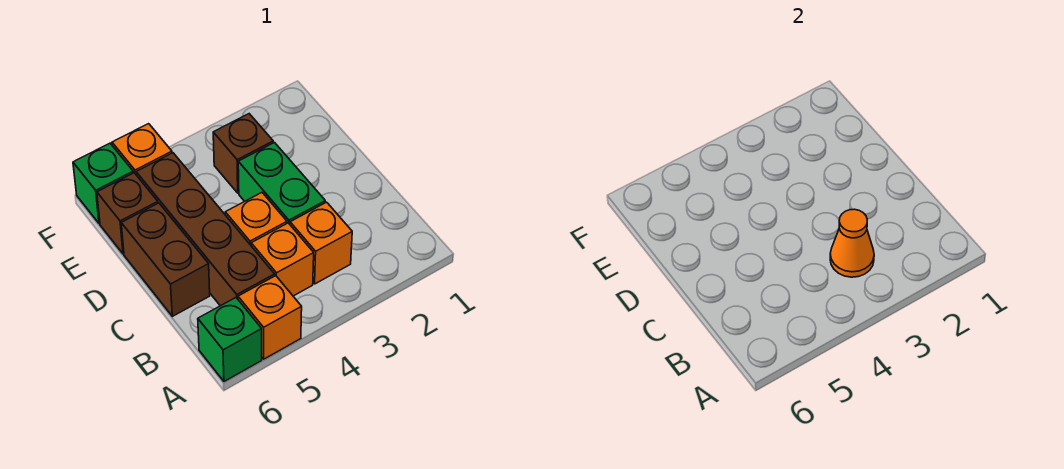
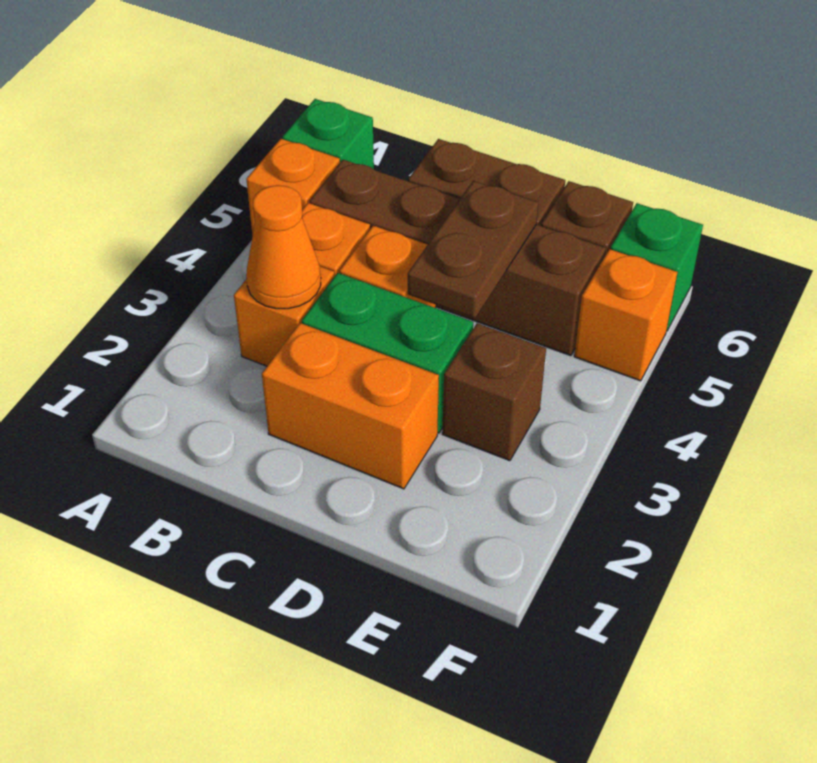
none -> orange 1x2 brick [262,323,439,489]
none -> brown 1x2 plate [408,181,538,318]

